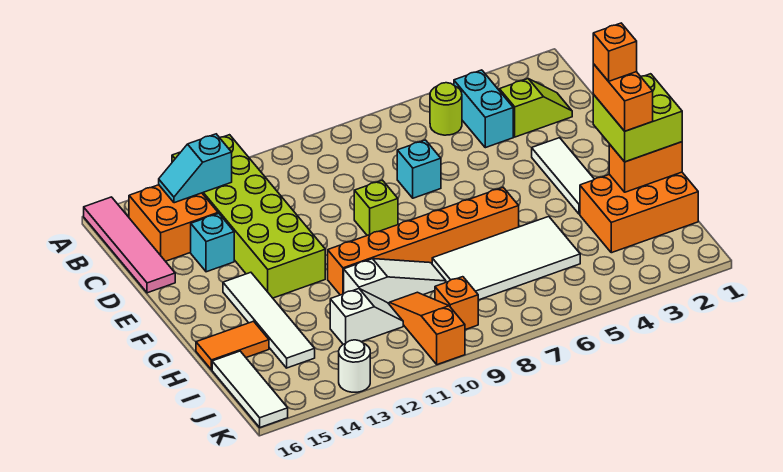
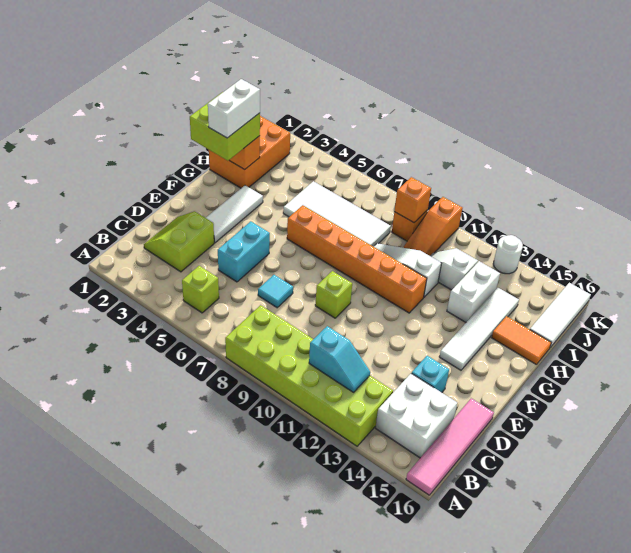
lime 2x6 brick [172,135,325,298] -> lime 2x6 brick turned to [225,305,393,446]
cyan 1x2 brick [454,70,513,148] -> cyan 1x2 brick moved to [218,221,270,282]
lime 1x1 round brick [430,83,462,135] -> lime 1x1 brick [182,266,219,313]
cyan 1x2 slope [159,134,232,203] -> cyan 1x2 slope moved to [309,326,370,392]
orange 2x2 brick [129,185,218,261] -> white 2x2 brick [376,373,457,458]
lime 1x2 slope [499,79,572,137] -> lime 2x2 slope [144,211,214,272]
cyan 1x1 brick [397,140,441,198] -> cyan 1x1 tile [258,275,293,308]
orange 1x2 brick [593,64,653,131] -> white 1x2 brick [208,79,260,138]
orange 1x1 brick [593,23,637,81] -> orange 1x1 brick moved to [394,177,431,223]
orange 2x3 brick [580,172,698,253] -> orange 2x3 brick turned to [209,116,290,188]
none -> white 1x2 brick [447,261,500,322]

